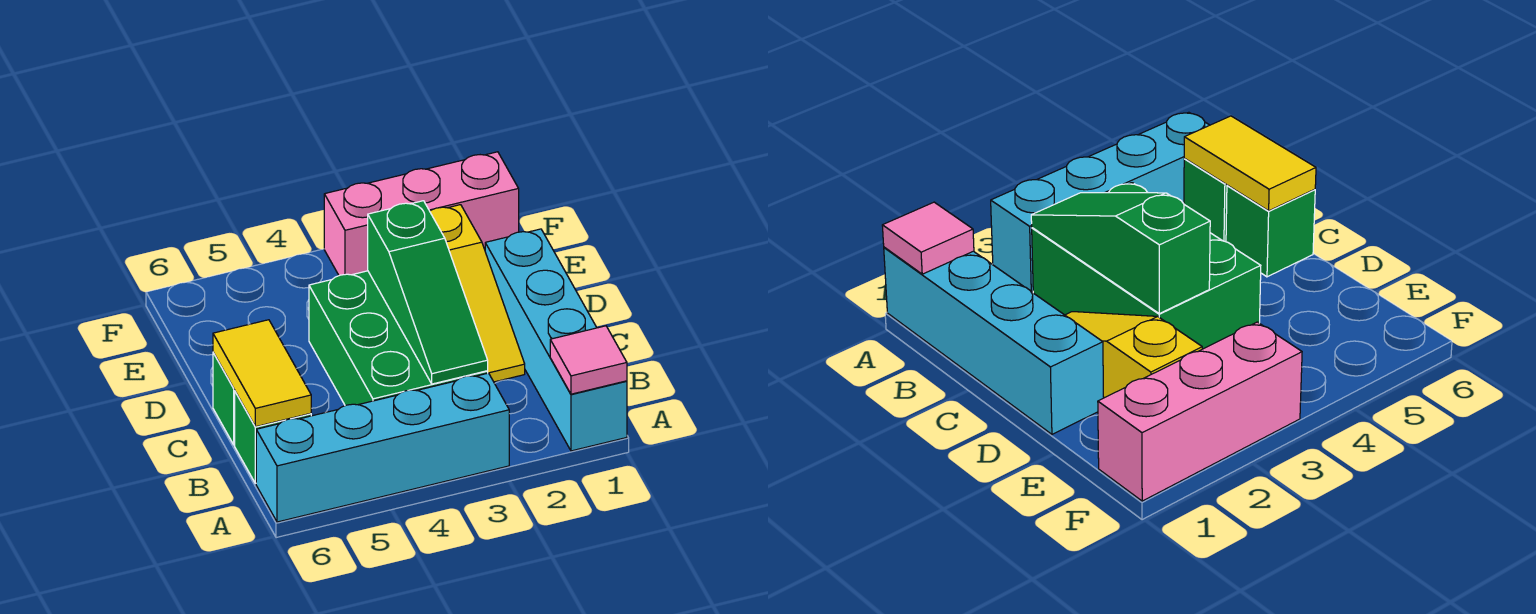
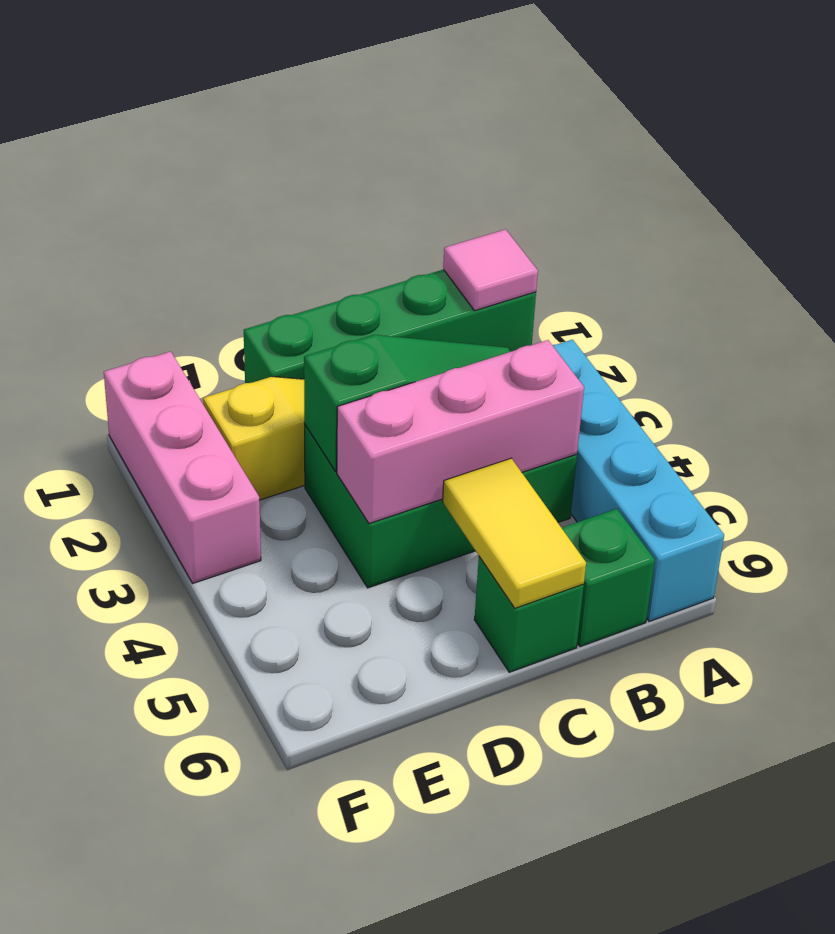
cyan 1x4 brick [485,229,627,451] -> green 1x4 brick [244,270,536,383]
none -> pink 1x3 brick [337,340,584,524]
yellow 1x2 tile [213,320,311,427] -> yellow 1x2 tile turned to [443,458,586,608]

